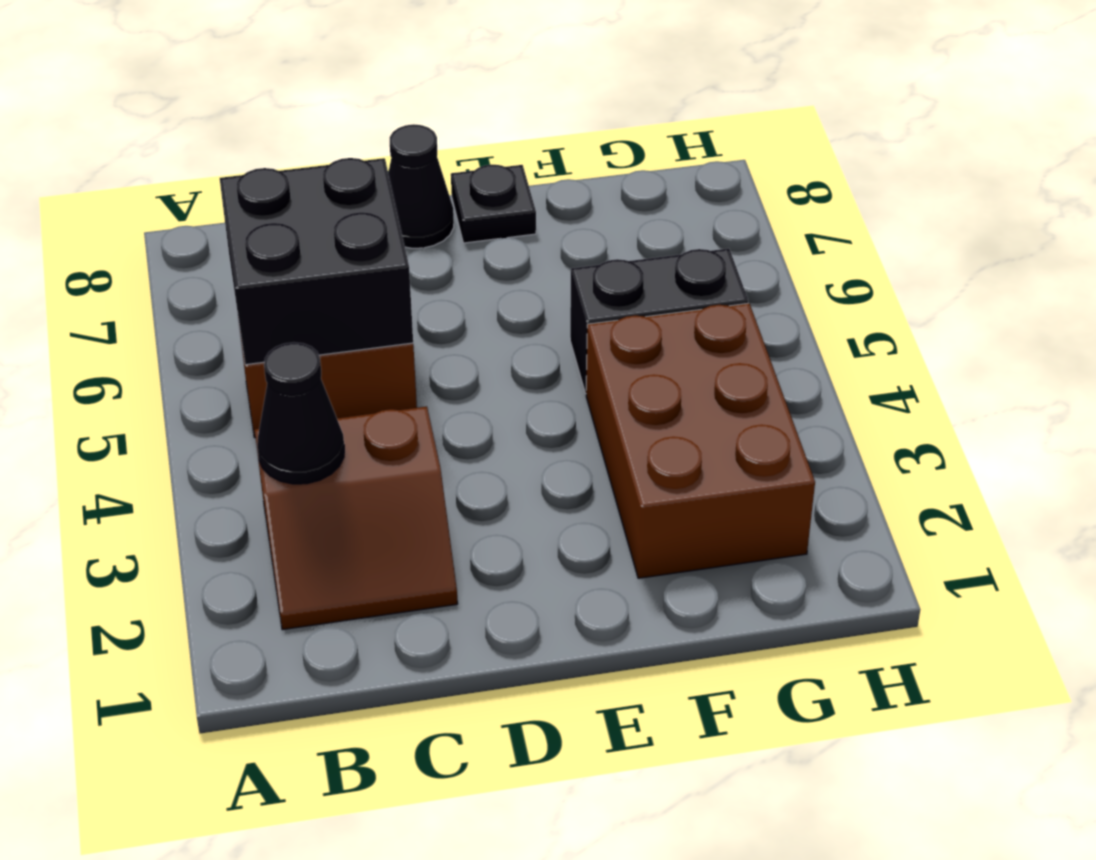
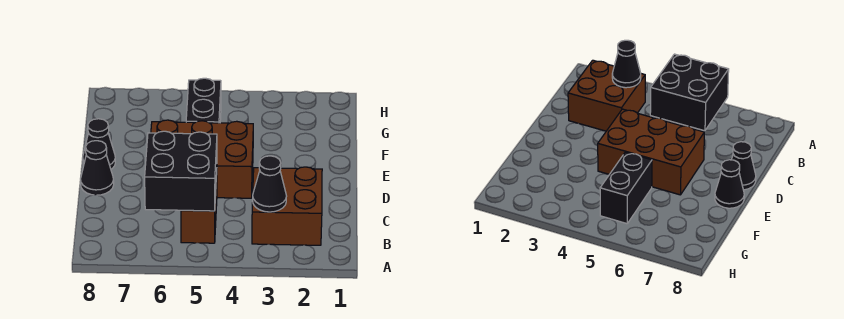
brown 2x2 slope [255,407,458,630] -> brown 2x2 brick [252,167,322,245]
black 1x1 plate [451,165,536,243] -> black 1x1 cone [83,119,115,169]
brown 2x3 brick [586,303,815,578] -> brown 2x3 brick moved to [151,120,253,198]

